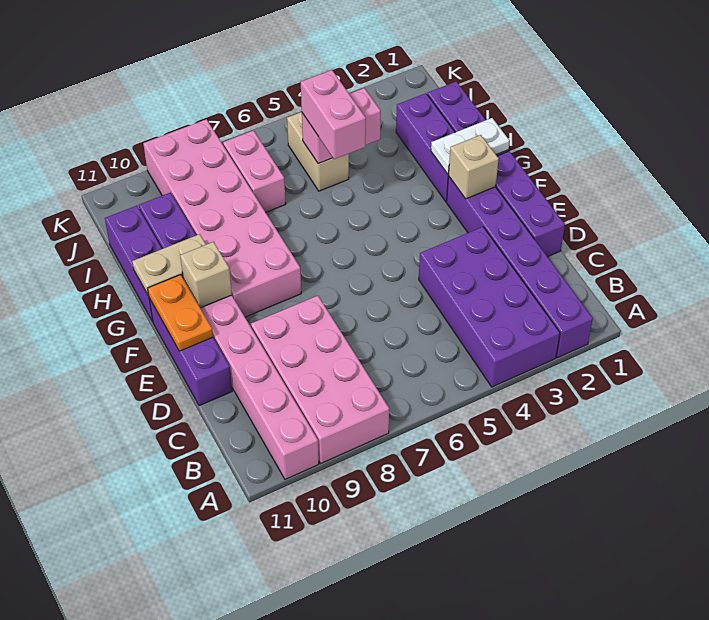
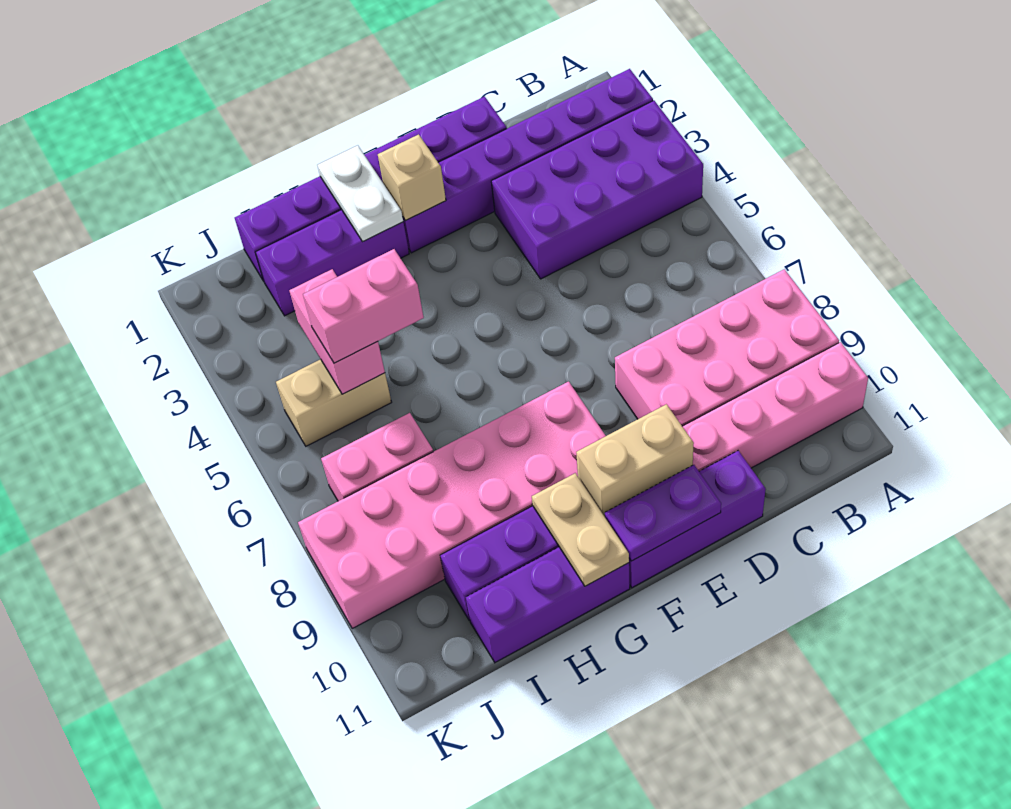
orange 1x2 plate [148,275,213,351] -> purple 1x2 plate [605,465,721,561]
tan 1x1 brick [180,242,232,308] -> tan 1x2 brick [576,404,694,517]

